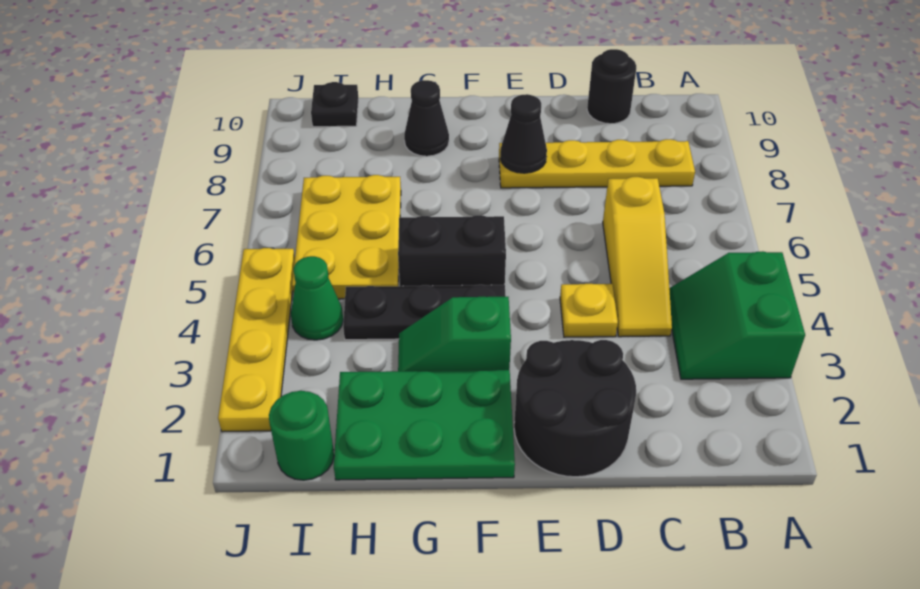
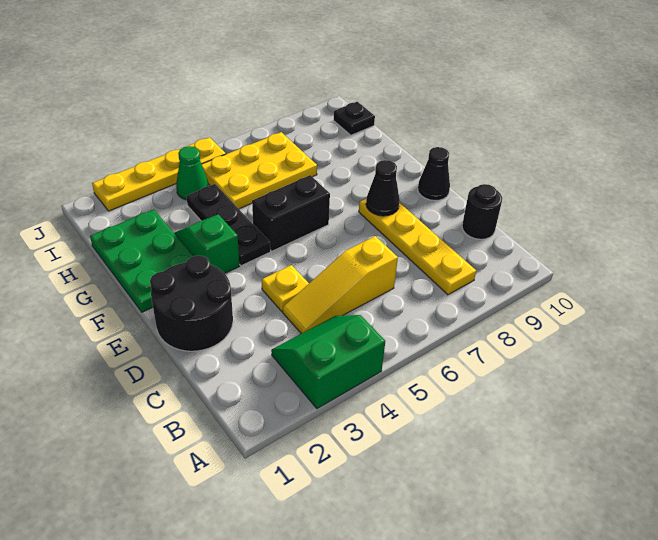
black 1x2 brick [398,215,506,286] -> black 1x2 brick turned to [252,175,330,251]
black 1x1 cone [404,80,449,156] -> black 1x1 cone moved to [418,147,450,201]
green 1x1 round brick [269,391,334,480] -> none

